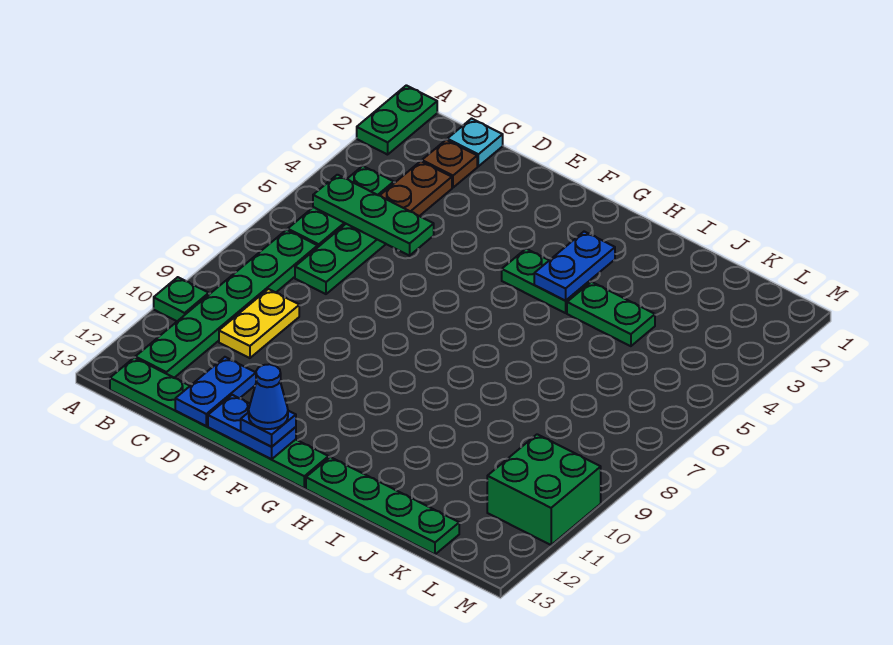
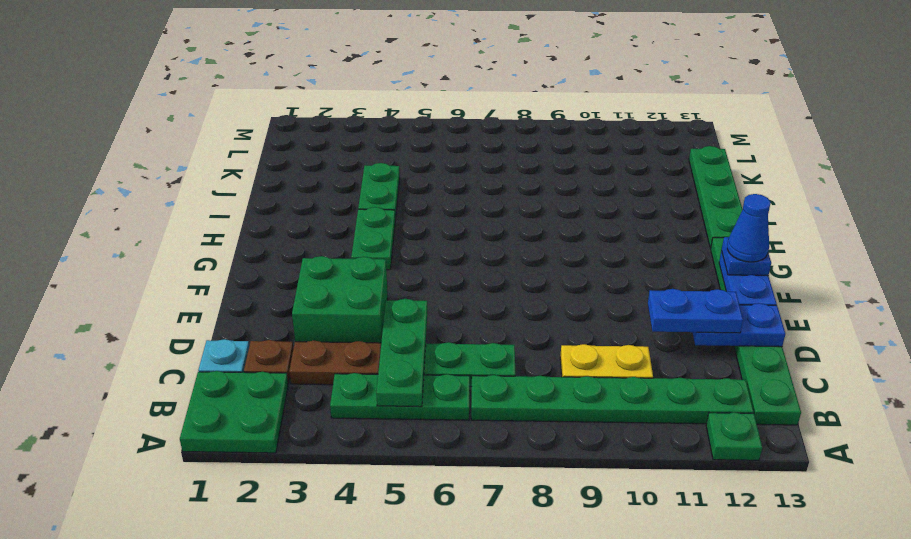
green 1x2 plate [357,85,437,155] -> green 2x2 plate [180,371,288,453]
green 1x1 plate [154,277,209,321] -> green 1x1 plate moved to [706,412,762,460]
blue 1x2 plate [534,231,615,301] -> blue 1x2 plate moved to [648,289,743,333]
green 2x2 brick [487,434,601,545] -> green 2x2 brick moved to [292,256,388,343]

